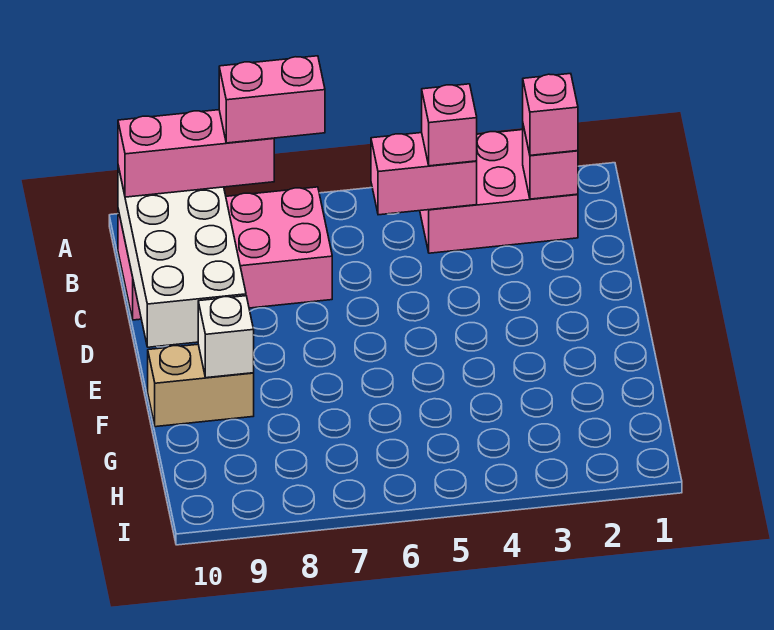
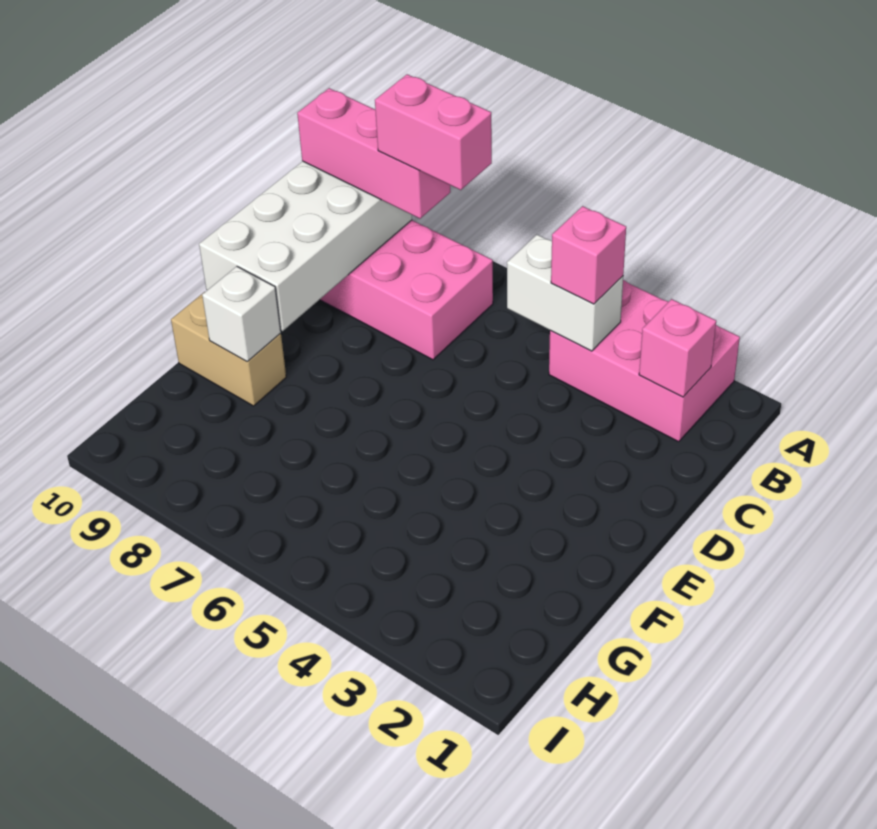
pink 1x1 brick [523,74,578,155] -> none
pink 1x2 brick [371,133,477,215] -> white 1x2 brick [507,235,623,351]

